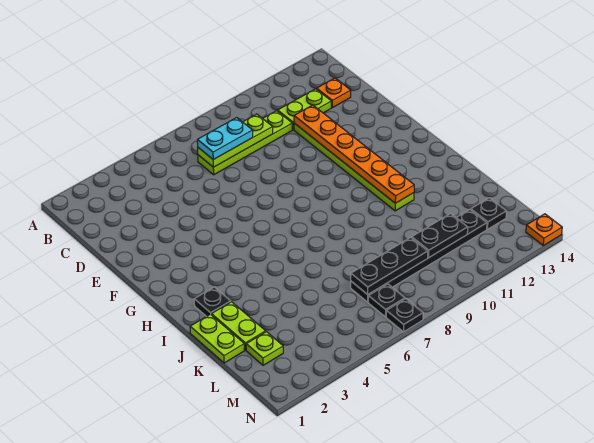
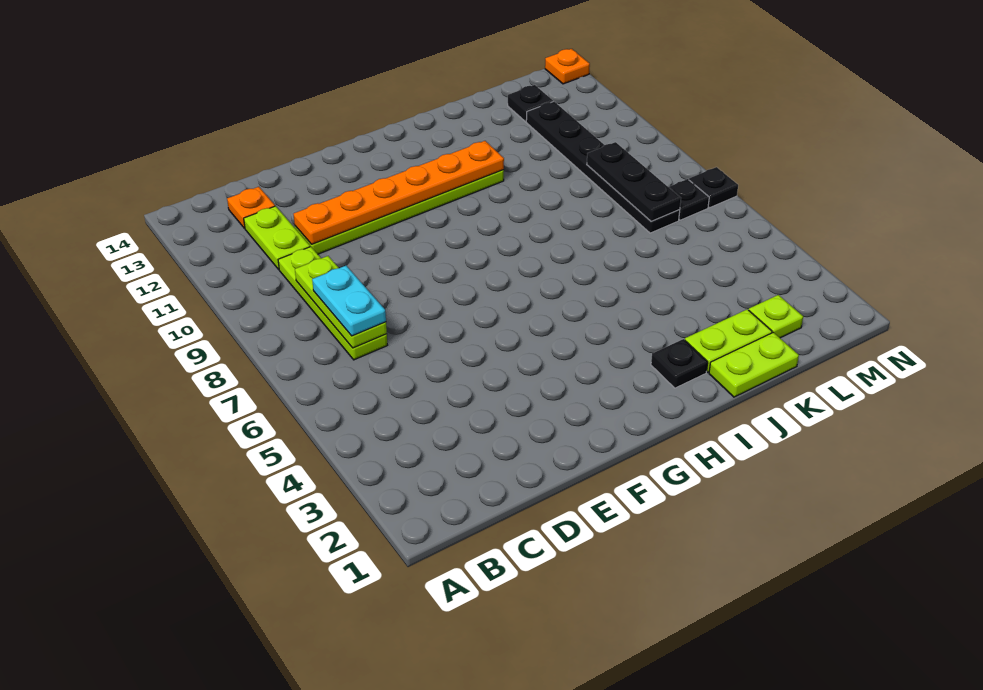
black 1x2 plate [412,214,468,258] -> none

